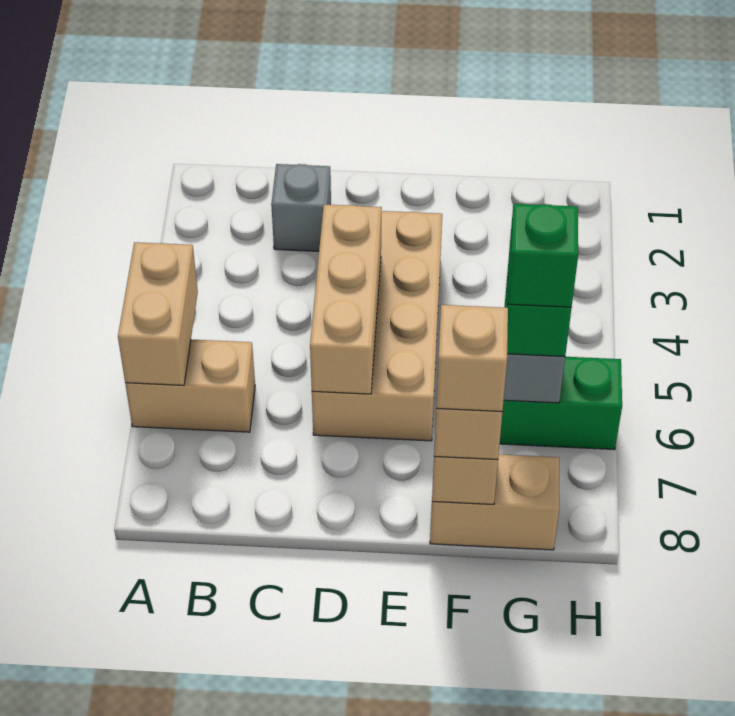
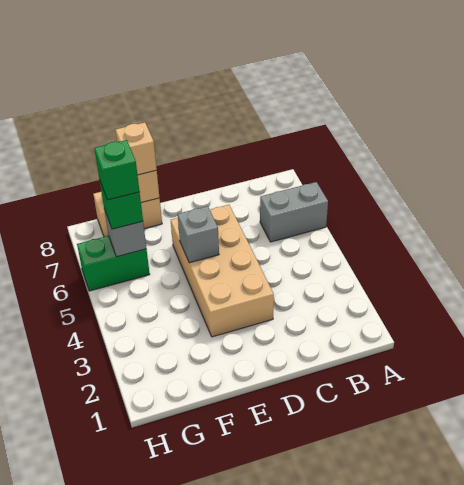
tan 1x2 brick [118,242,198,385] -> none
tan 1x2 brick [125,340,255,432] -> grey 1x2 brick [260,182,328,242]
grey 1x1 brick [271,164,331,251] -> grey 1x1 brick moved to [178,206,219,263]
tan 1x3 brick [310,205,382,394] -> none
tan 1x1 brick [436,305,508,412] -> none

